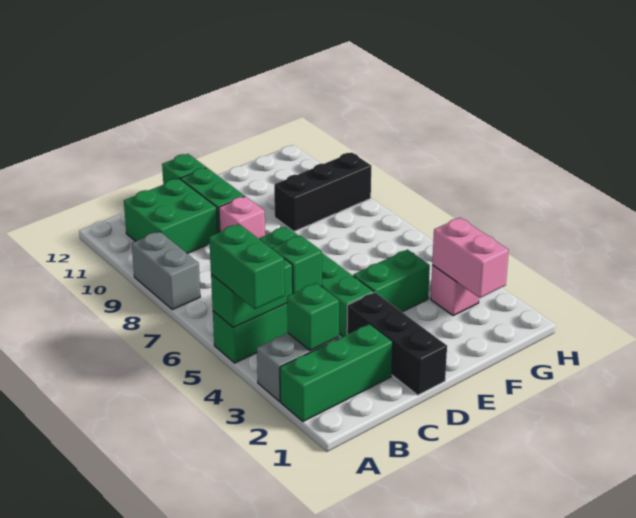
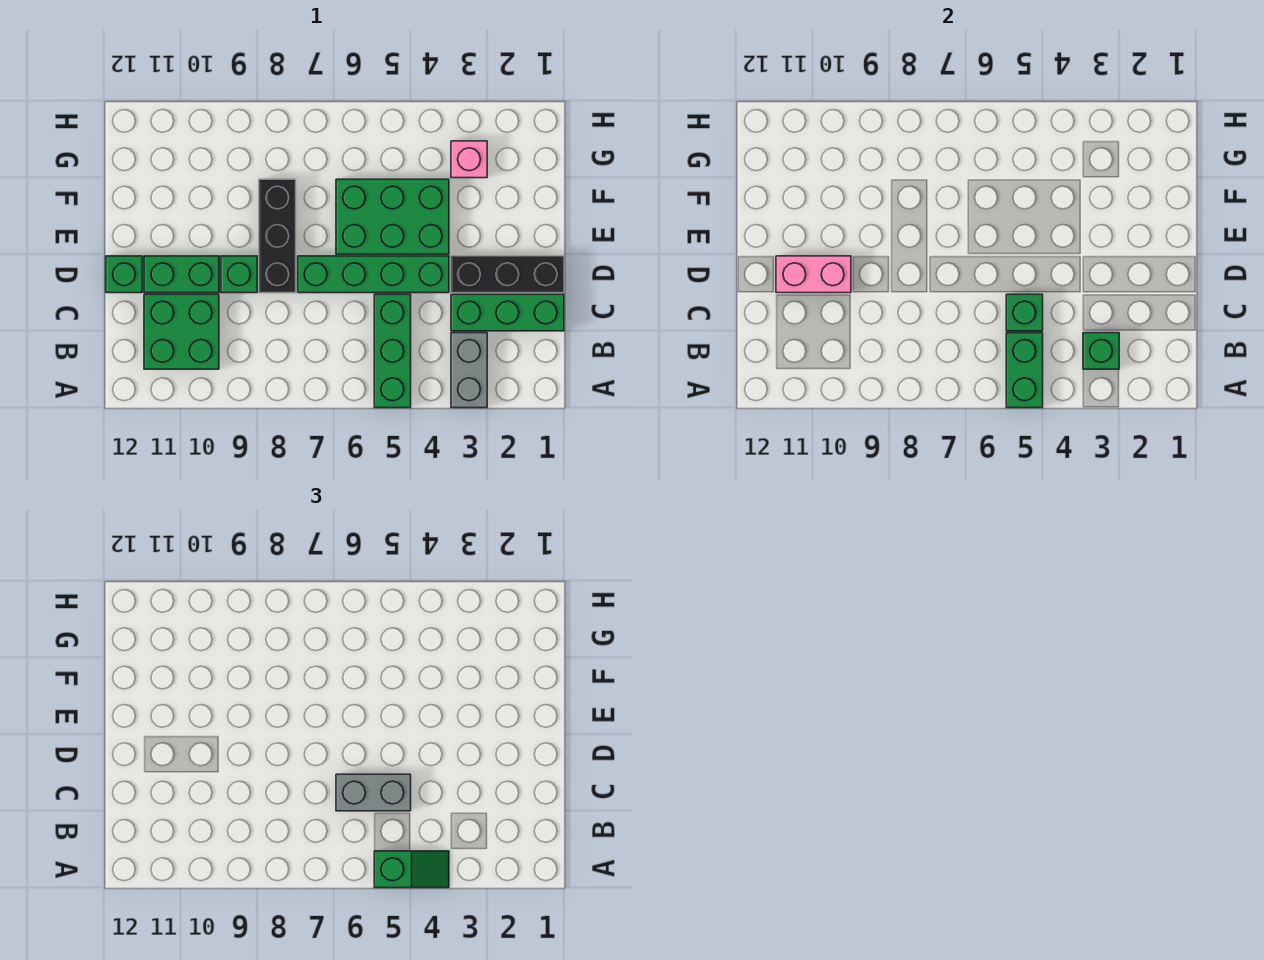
green 1x3 brick [280,324,393,421] -> green 1x3 brick turned to [451,294,564,331]
green 1x2 brick [209,224,285,309] -> green 1x2 slope [374,851,449,888]
grey 1x2 brick [132,232,200,309] -> grey 1x2 brick moved to [336,774,411,811]
pink 1x1 brick [219,196,265,239] -> green 1x1 brick [221,256,257,293]
green 1x2 brick [353,250,430,312] -> green 2x3 brick [336,179,449,254]
black 1x3 brick [274,152,371,231] -> black 1x3 brick moved to [259,179,296,293]
pink 1x2 brick [432,218,509,298] -> pink 1x2 brick moved to [776,256,851,293]

